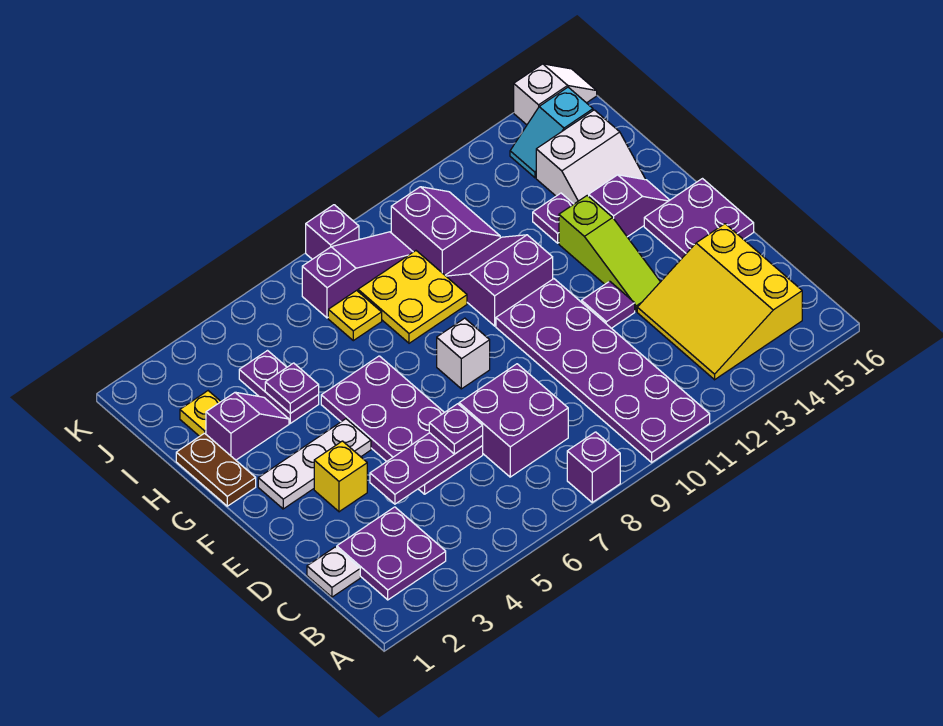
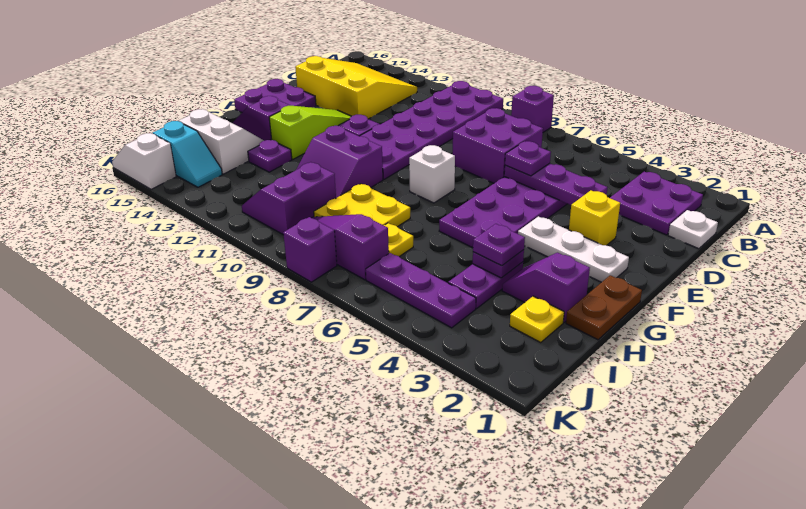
yellow 3x3 slope [637,224,802,380] -> yellow 3x3 slope turned to [295,56,417,119]
none -> purple 1x1 plate [473,224,525,266]
none -> purple 1x3 plate [366,253,476,328]

